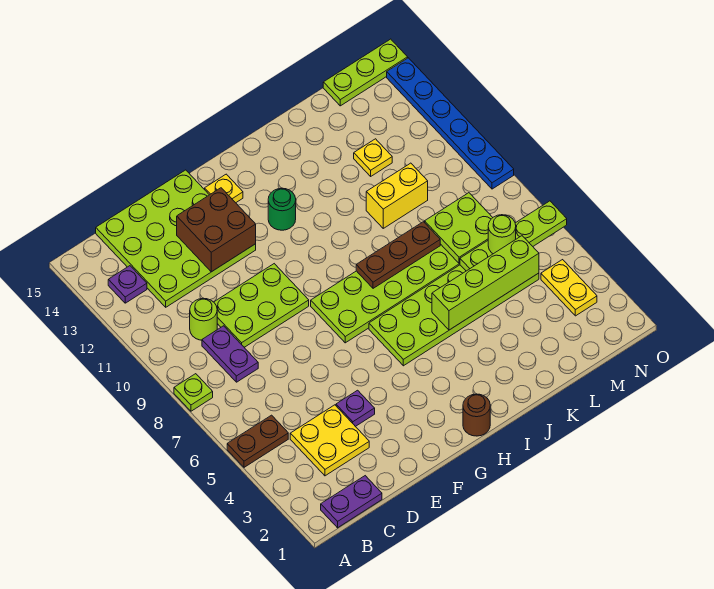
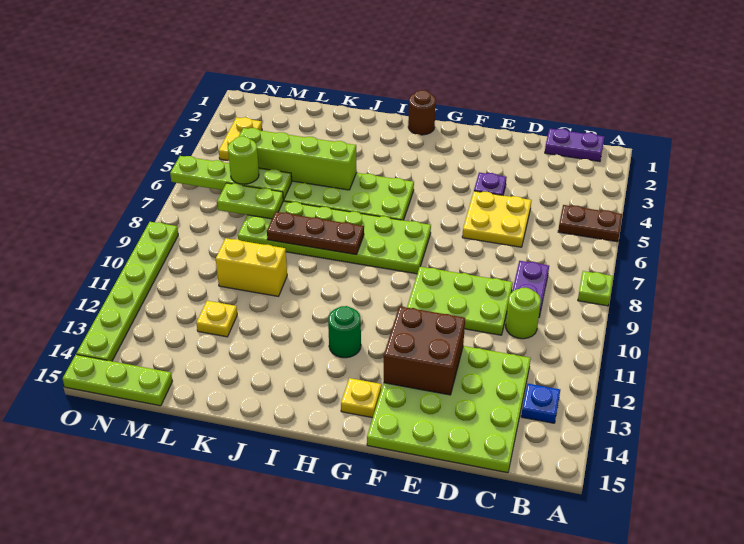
purple 1x1 plate [108,266,147,303] -> blue 1x1 plate [521,384,560,423]
yellow 2x2 plate [290,405,369,476] -> yellow 2x2 plate moved to [462,191,532,247]
lime 2x2 plate [425,193,493,264] -> lime 1x2 plate [217,183,283,219]
blue 1x6 plate [387,58,514,189] -> lime 1x6 plate [76,222,178,361]

